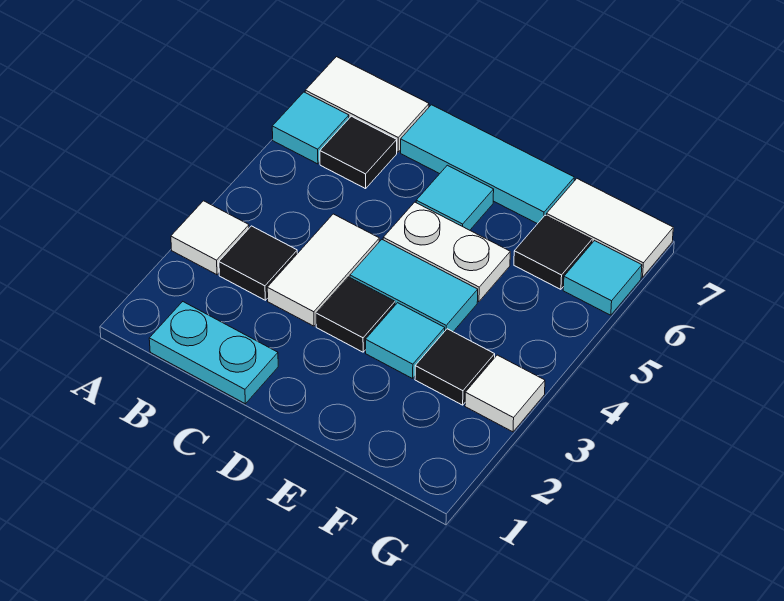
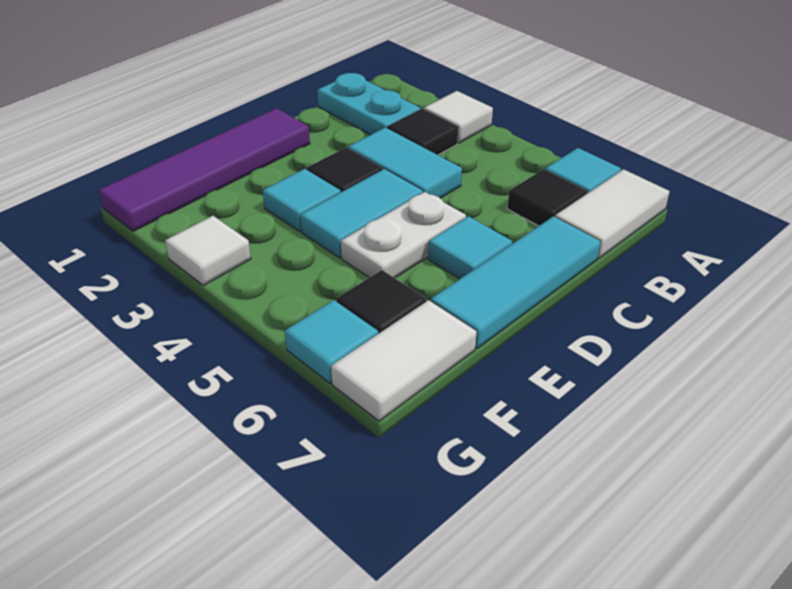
cyan 1x2 plate [149,302,278,404] -> cyan 1x2 plate turned to [317,73,420,135]
white 1x2 tile [267,214,379,326] -> cyan 1x2 tile [348,127,462,198]
none -> purple 1x4 tile [99,108,310,231]
black 1x1 tile [415,329,495,405] -> none

